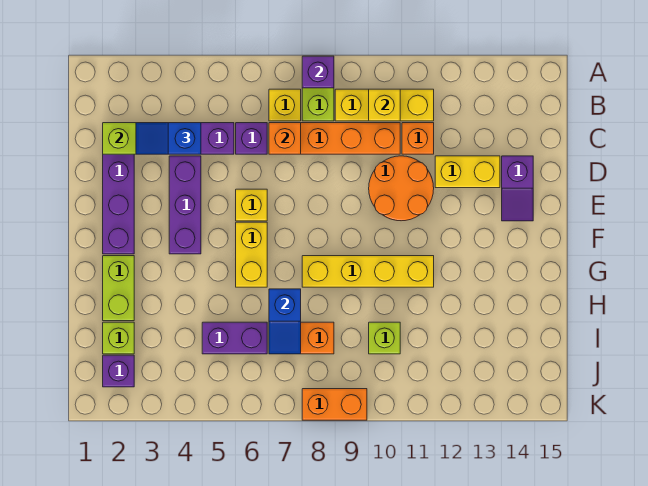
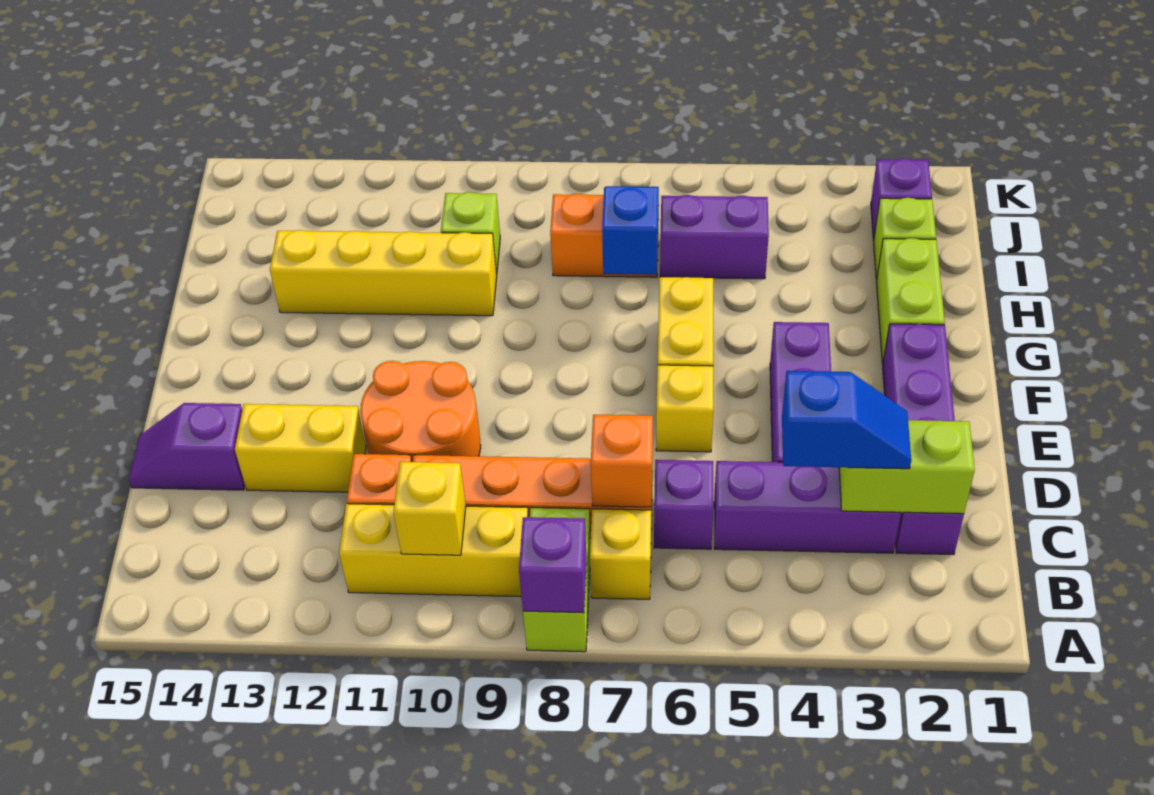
purple 1x2 slope [502,156,533,221] -> purple 1x2 slope turned to [129,403,245,490]
yellow 1x4 brick [302,256,434,287] -> yellow 1x4 brick moved to [270,230,497,316]
orange 1x2 brick [302,389,367,420] -> none

